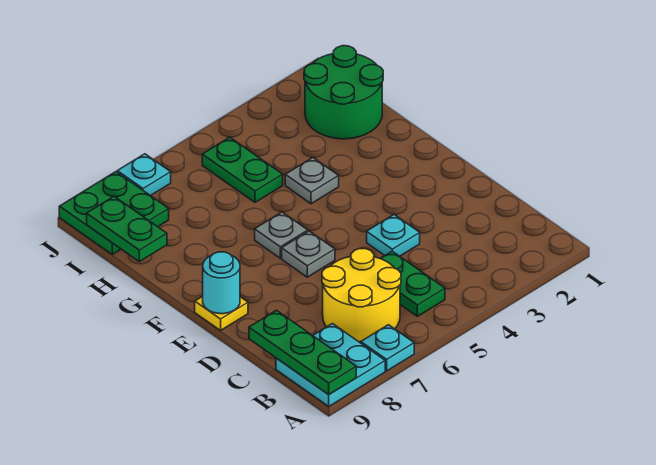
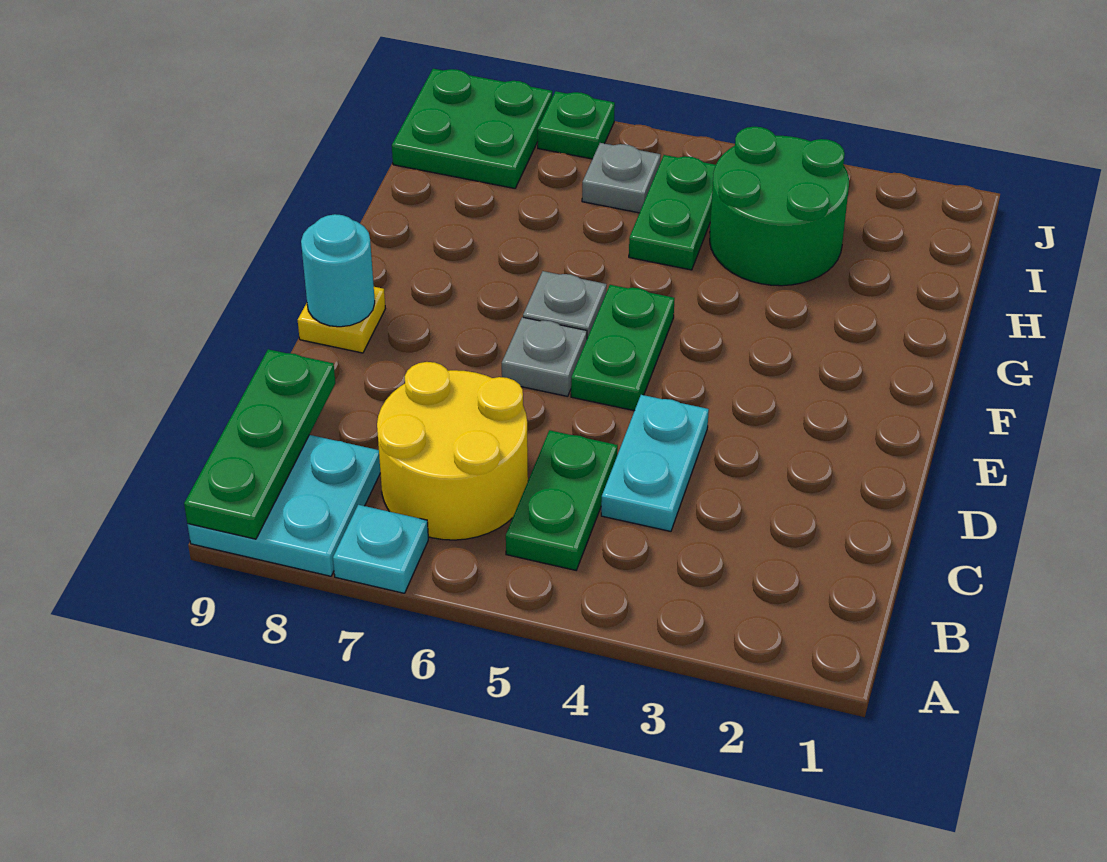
cyan 1x1 plate [367,215,420,256] -> cyan 1x2 plate [601,395,709,531]
grey 1x1 plate [285,157,339,204] -> grey 1x1 plate moved to [582,143,661,213]
green 2x2 round brick [304,46,383,139] -> green 2x2 round brick moved to [710,127,849,286]
green 1x2 plate [87,196,167,262] -> green 1x2 plate moved to [571,285,675,411]
cyan 1x1 plate [117,154,171,196] -> green 1x1 plate [538,91,615,159]

